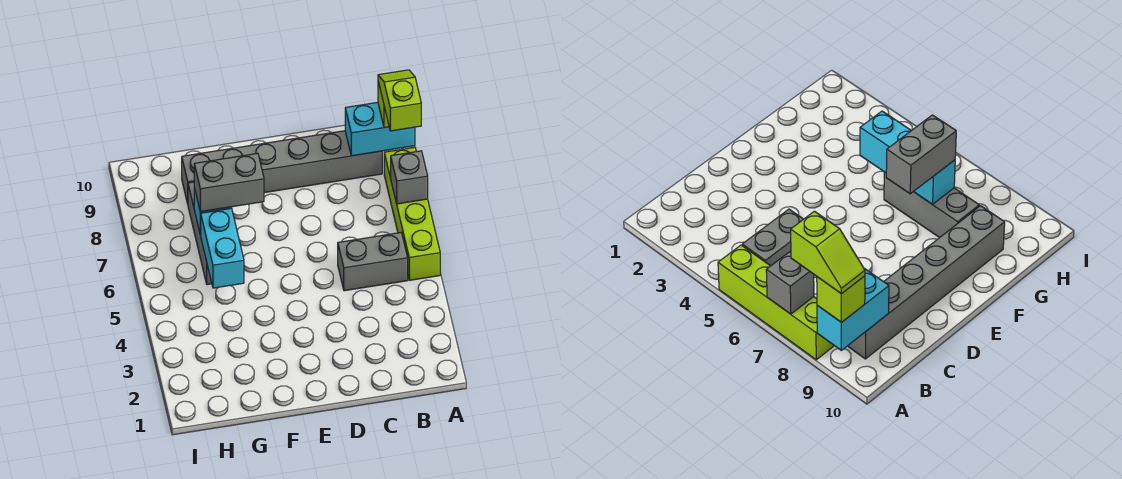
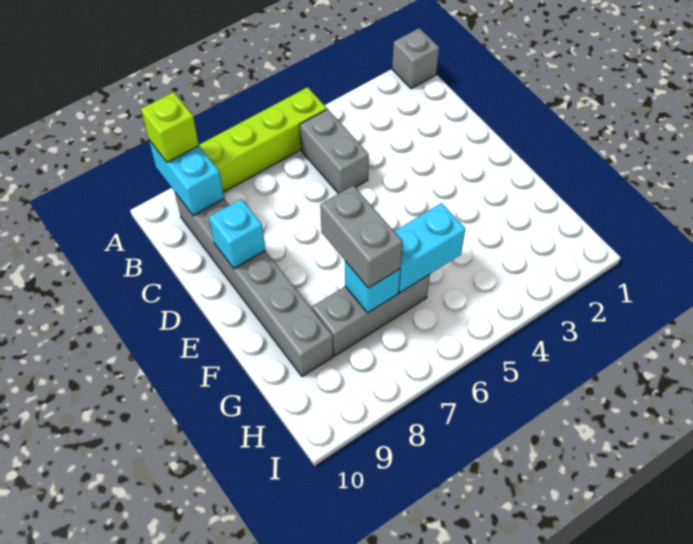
grey 1x1 brick [391,151,428,204] -> grey 1x1 brick moved to [392,28,439,89]
lime 1x2 slope [378,70,421,131] -> none
none -> cyan 1x1 brick [209,199,265,268]

